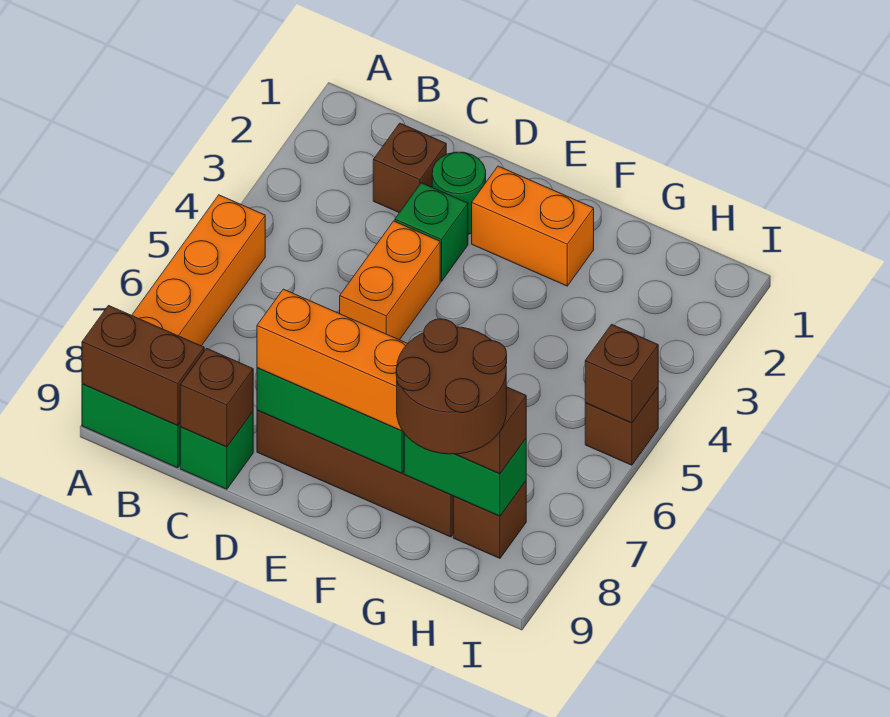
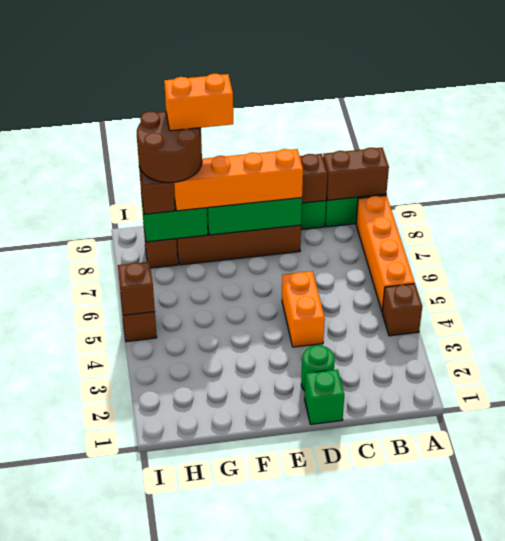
brown 1x1 brick [373,123,446,213] -> brown 1x1 brick moved to [382,284,422,336]
green 1x1 brick [395,183,468,281] -> green 1x1 brick moved to [305,369,344,424]
orange 1x2 brick [472,166,594,286] -> orange 1x2 brick moved to [164,74,233,131]

